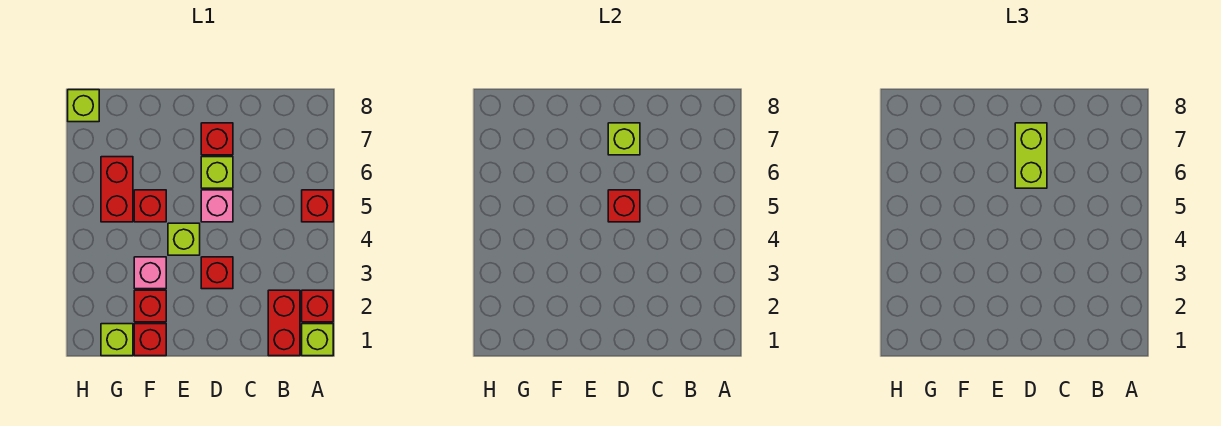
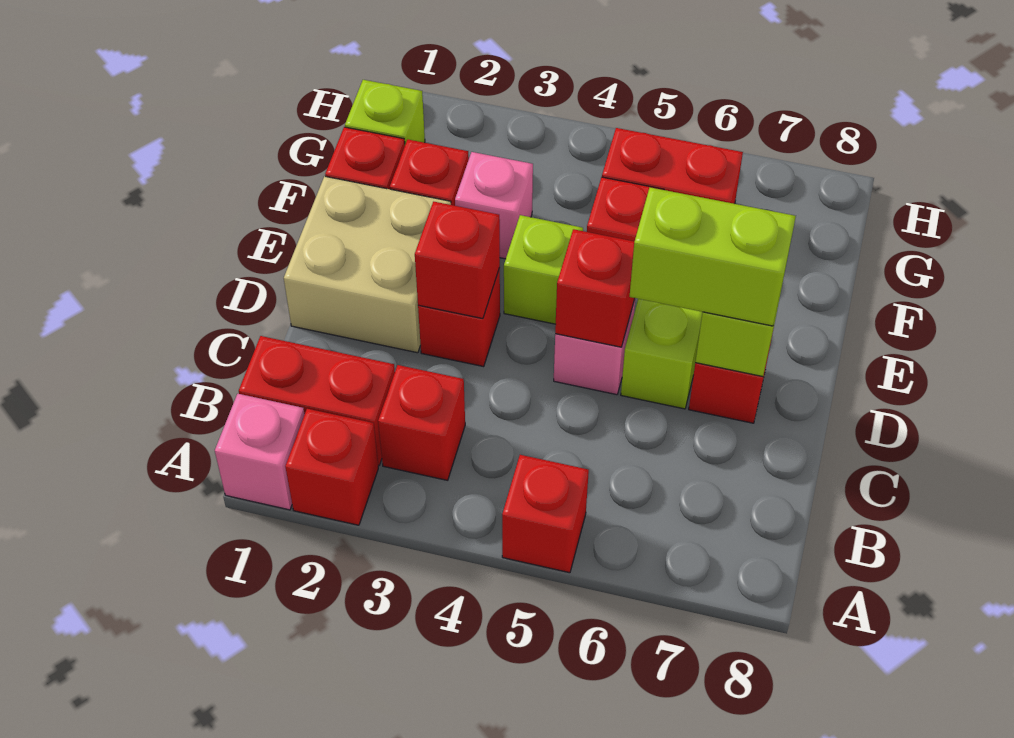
lime 1x1 brick [302,324,333,356] -> pink 1x1 brick [215,394,305,510]
none -> red 1x1 brick [378,365,465,480]
none -> tan 2x2 brick [284,176,451,353]
none -> red 1x1 brick [415,202,500,319]
lime 1x1 brick [68,90,99,122] -> none

